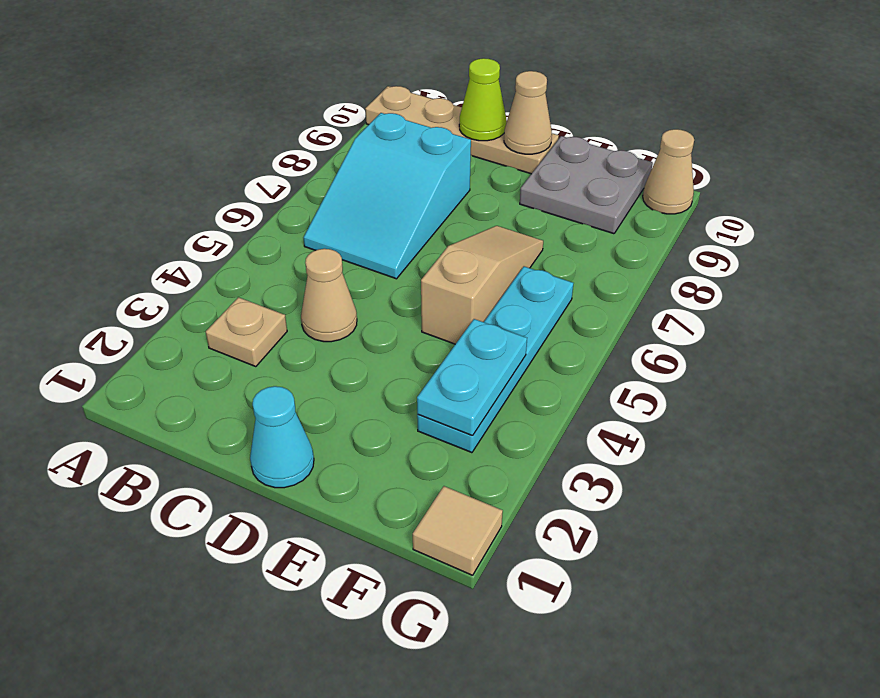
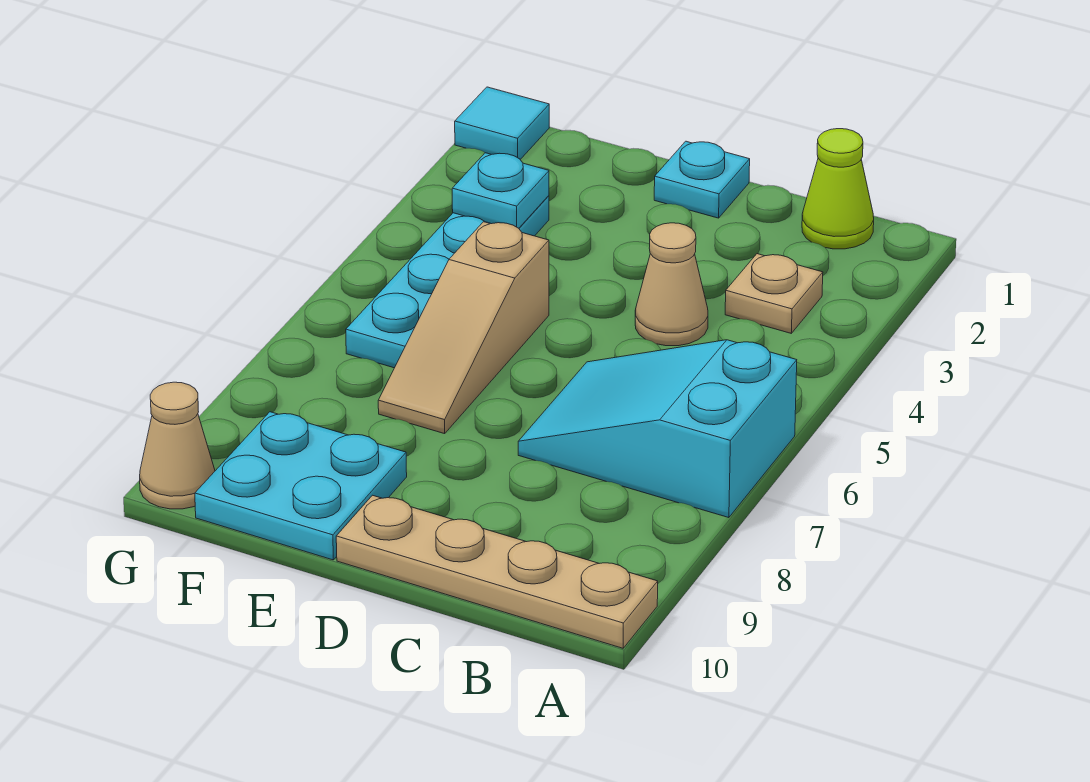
cyan 2x3 slope [304,113,471,279] -> cyan 2x3 slope turned to [518,340,797,518]
lime 1x1 cone [459,58,506,141] -> lime 1x1 cone moved to [802,129,874,249]
cyan 1x1 cone [250,386,314,488] -> cyan 1x1 plate [654,141,750,218]
tan 1x1 cone [504,71,552,154] -> none
grey 2x2 plate [520,136,653,234] -> cyan 2x2 plate [195,412,407,560]
cyan 1x2 plate [417,319,527,436] -> cyan 1x1 plate [452,153,549,228]
tan 1x1 tile [413,486,503,575] -> cyan 1x1 tile [455,87,549,159]

